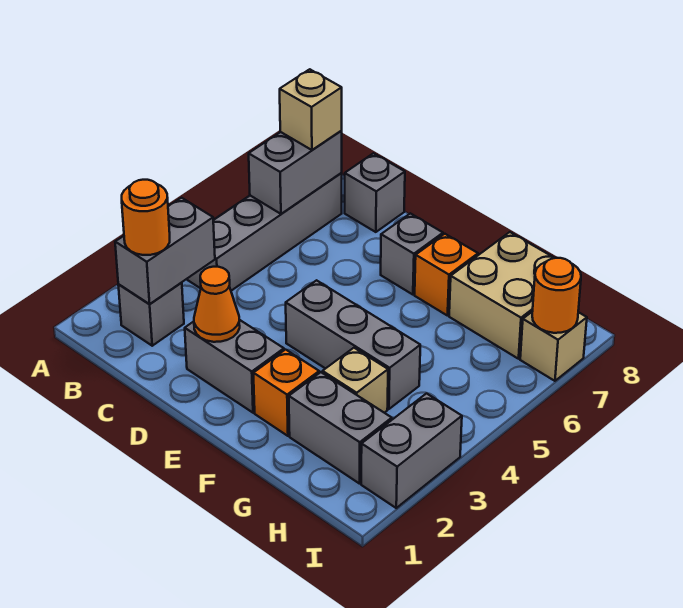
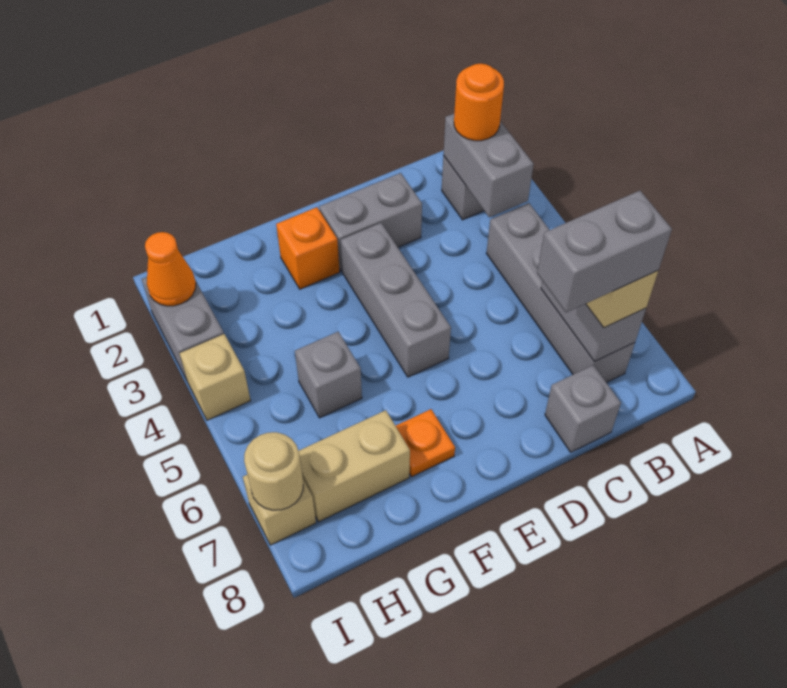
orange 1x1 cone [194,267,240,342] -> orange 1x1 cone moved to [145,232,196,306]
grey 1x3 brick [286,280,420,409] -> grey 1x3 brick turned to [341,223,451,377]
grey 1x1 brick [381,213,443,295] -> grey 1x1 brick moved to [295,332,362,418]
orange 1x1 brick [415,234,478,316] -> orange 1x1 plate [396,409,455,477]
grey 1x2 brick [289,372,392,484] -> grey 1x2 brick moved to [537,191,672,313]
tan 1x1 brick [323,348,388,413] -> tan 1x1 brick moved to [180,334,251,420]
tan 2x2 brick [449,232,554,359] -> tan 1x2 brick [299,410,410,522]
orange 1x1 round brick [532,258,581,333] -> tan 1x1 round brick [244,432,303,510]

